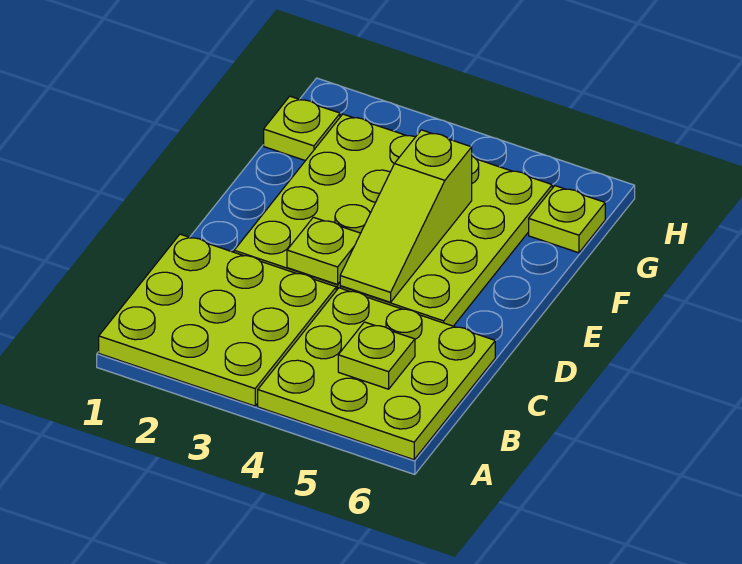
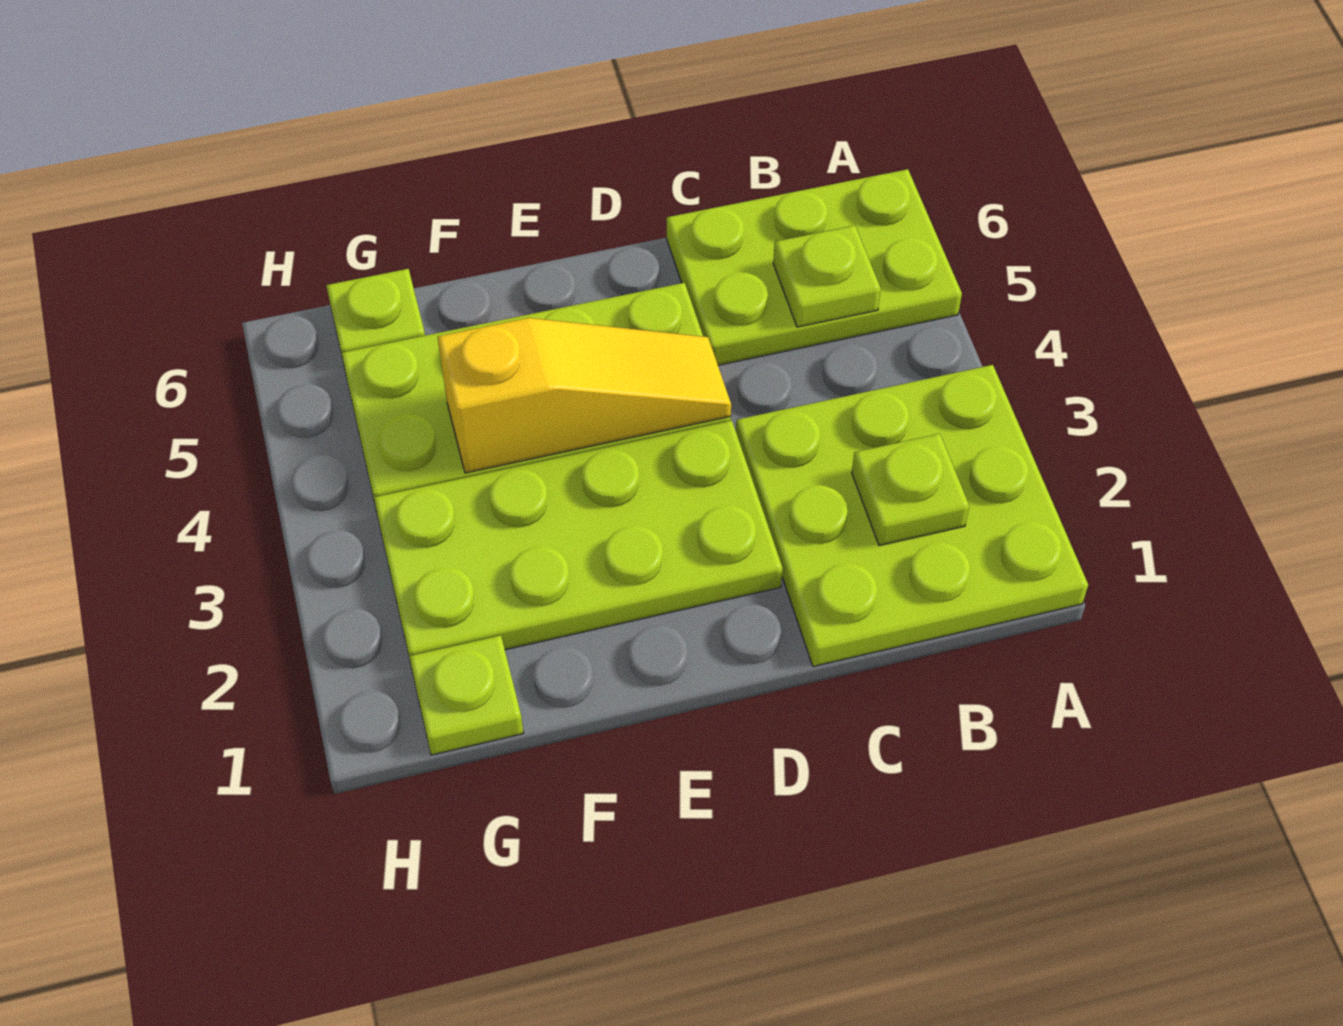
lime 3x3 plate [258,288,495,460] -> lime 2x3 plate [667,169,962,365]
lime 1x1 plate [287,217,361,284] -> lime 1x1 plate moved to [852,434,969,546]
lime 1x3 slope [340,130,472,302] -> yellow 1x3 slope [438,318,731,473]

